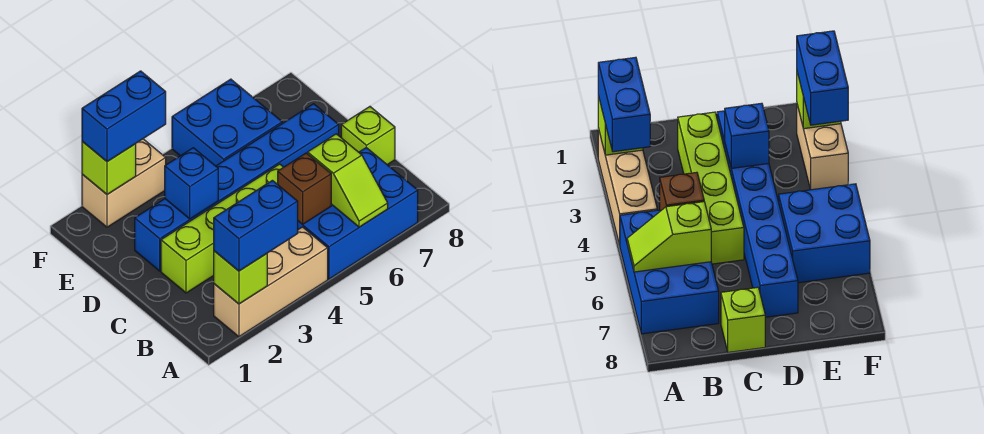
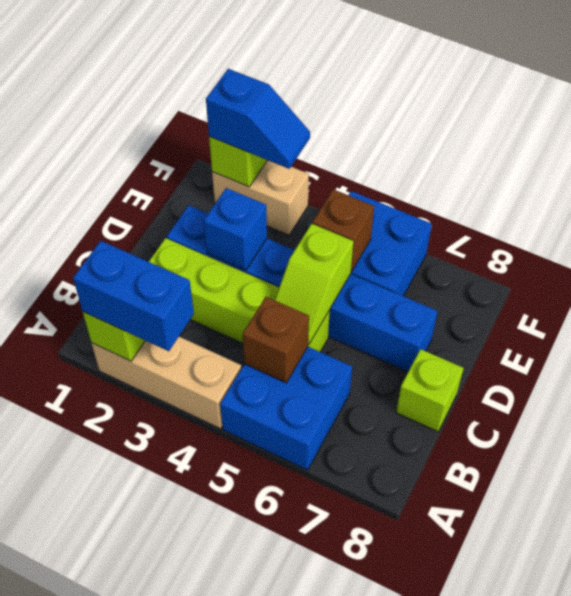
blue 2x3 brick [298,148,418,279] -> blue 2x2 brick [220,347,352,470]
lime 1x2 slope [308,134,388,227] -> lime 1x2 slope moved to [275,224,353,344]
none -> brown 1x1 brick [313,189,374,272]
blue 1x2 brick [82,71,166,162] -> blue 1x2 slope [206,69,310,169]

